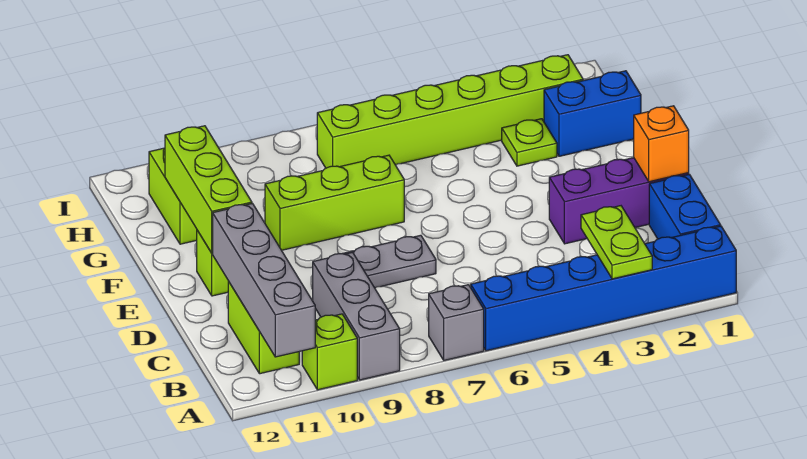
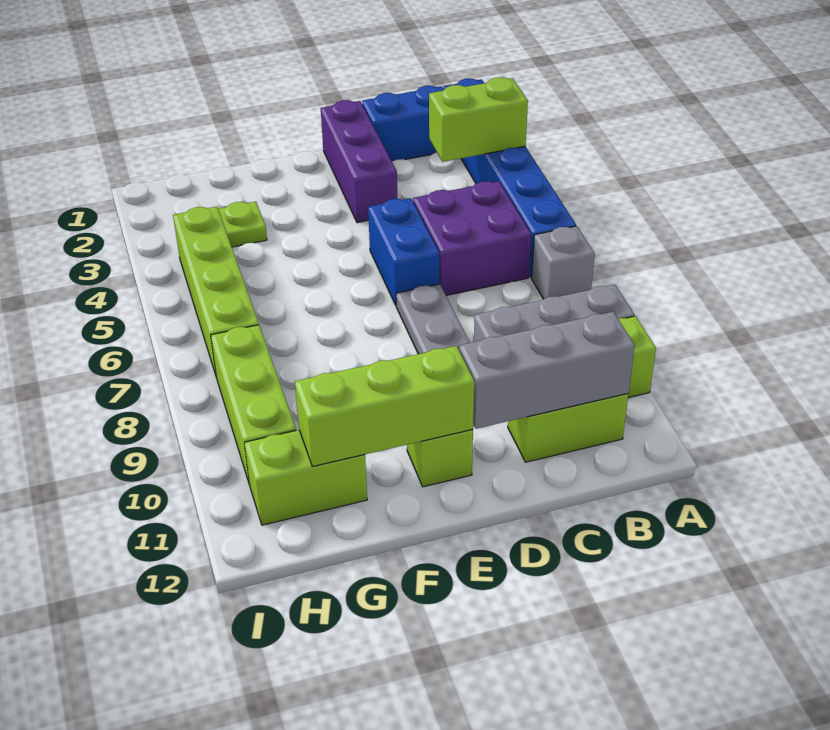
lime 1x2 plate [581,206,652,279] -> lime 1x2 brick [429,77,528,162]
grey 1x4 brick [213,203,315,357] -> grey 1x3 brick [459,312,635,429]
none -> purple 2x2 brick [413,181,531,295]
orange 1x1 brick [634,106,689,182] -> none
lime 1x3 brick [265,155,404,250] -> lime 1x3 brick moved to [211,325,296,485]
blue 1x2 brick [544,71,641,156] -> blue 1x2 brick moved to [368,198,439,305]
lime 1x6 brick [317,55,583,168] -> lime 1x4 brick [173,207,259,378]

